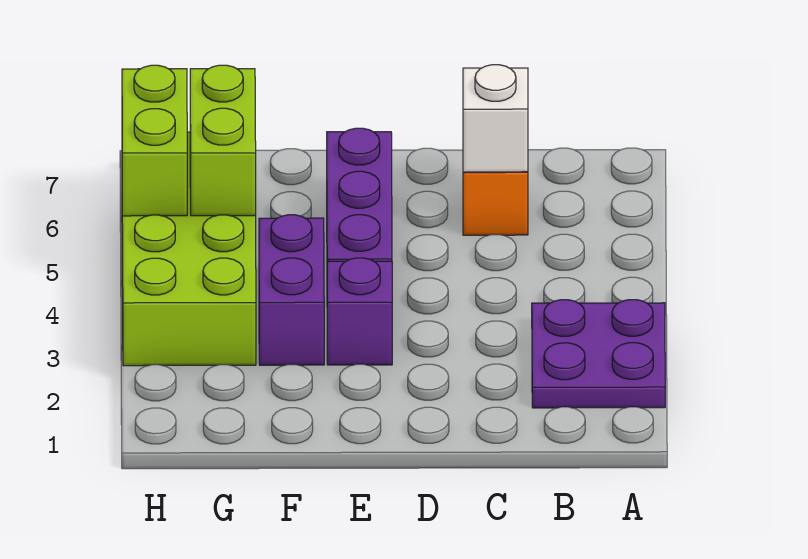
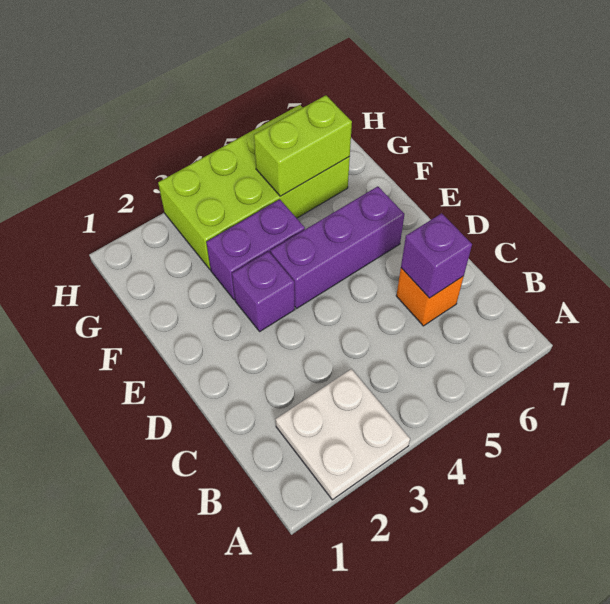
purple 2x2 plate [532,300,665,408] -> white 2x2 plate [276,369,410,500]
white 1x1 brick [463,65,528,172] -> purple 1x1 brick [401,213,472,298]
lime 1x2 brick [122,65,187,216] -> none

